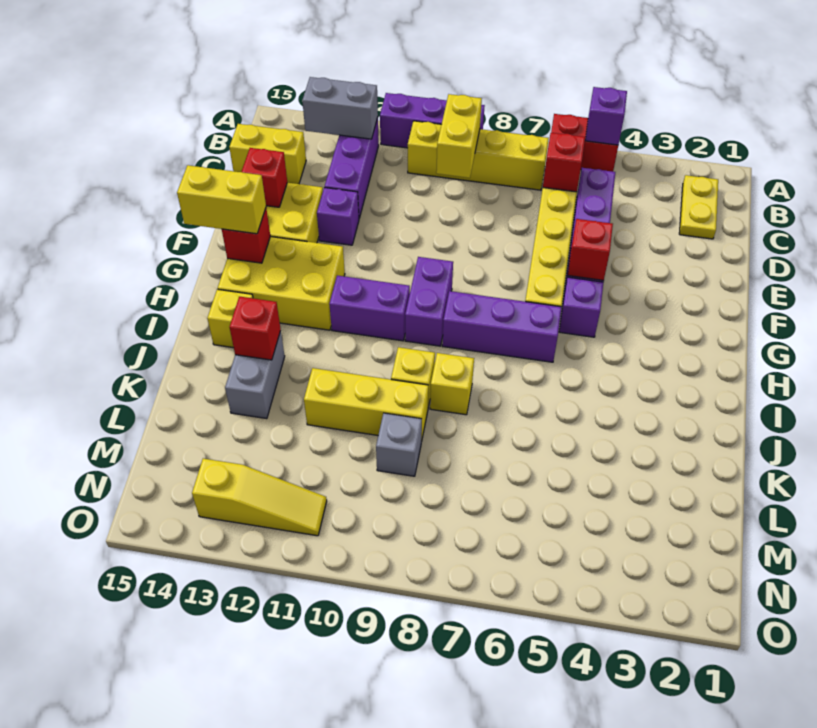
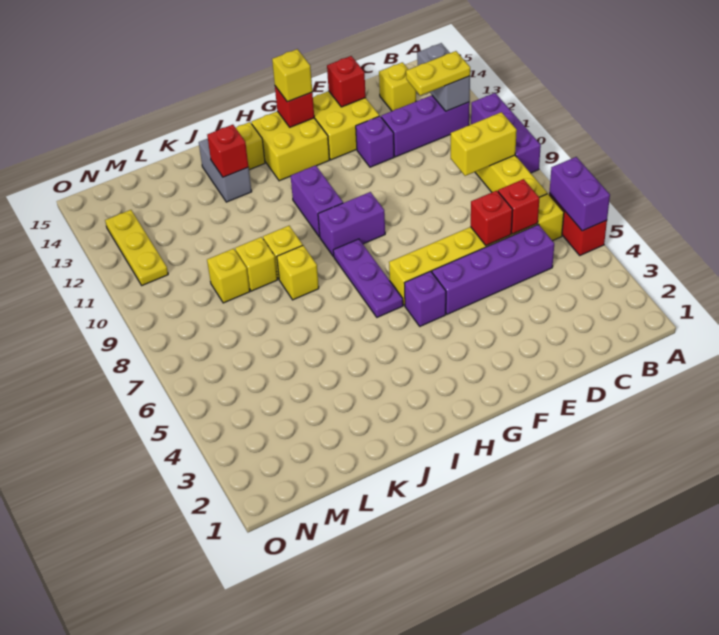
purple 1x1 brick [585,87,627,145] -> purple 1x2 brick [549,157,610,231]
yellow 1x2 plate [679,175,718,239] -> yellow 1x2 plate moved to [406,51,470,96]
yellow 1x2 brick [229,124,306,184] -> yellow 1x1 brick [379,62,416,111]
red 1x1 brick [568,219,613,280] -> red 1x1 brick moved to [471,191,513,245]
yellow 2x3 brick [218,237,345,330] -> yellow 2x2 brick [251,111,330,181]
yellow 1x2 brick [177,165,266,234] -> yellow 1x1 brick [272,49,312,102]
purple 1x3 brick [442,291,562,362] -> purple 1x3 plate [333,239,403,317]
grey 1x2 brick [225,331,285,419] -> grey 1x2 brick turned to [199,139,252,202]
yellow 1x3 brick [304,368,428,442] -> yellow 1x1 brick [235,237,277,291]
grey 1x1 brick [376,413,422,476] -> yellow 1x1 brick [207,249,250,303]
yellow 1x3 slope [192,459,327,536] -> yellow 1x3 plate [105,210,168,285]

